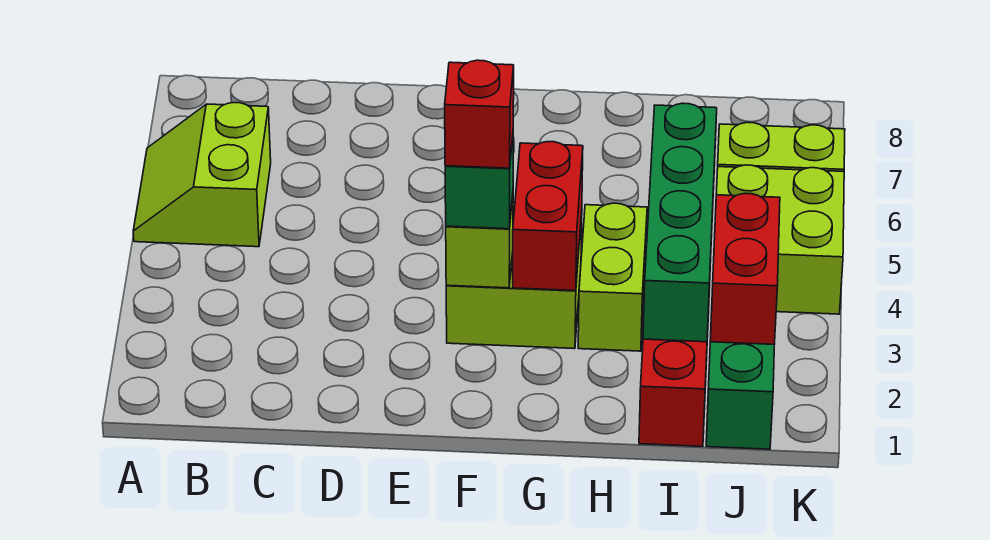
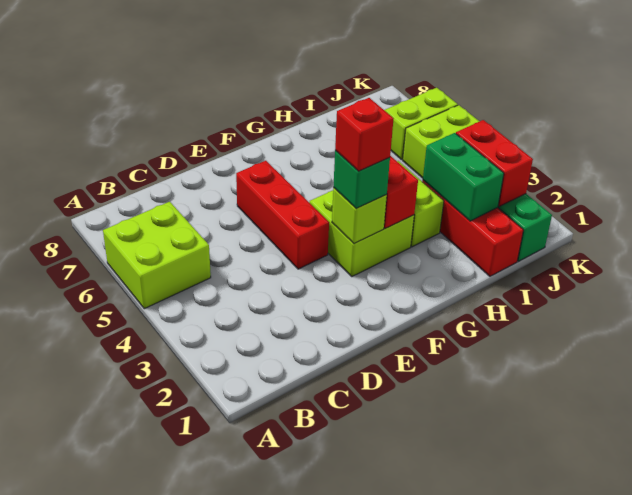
lime 2x2 slope [133,103,271,247] -> lime 2x2 brick [103,202,211,309]
none -> red 1x3 brick [236,161,329,269]
green 1x4 brick [643,103,717,342] -> green 1x2 brick [423,133,504,221]

